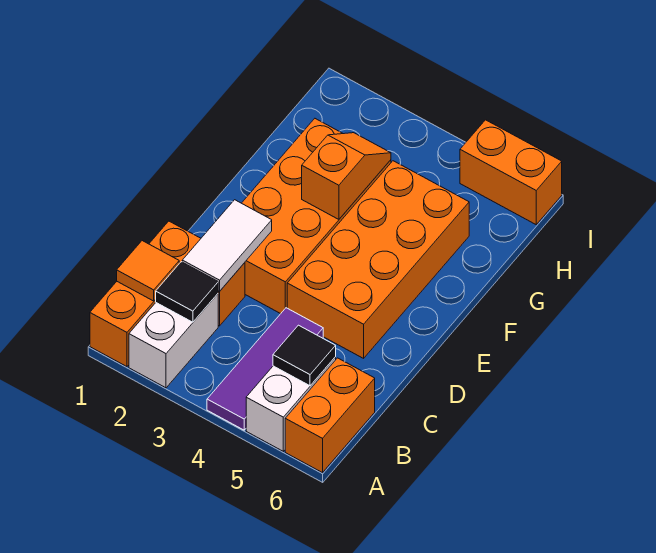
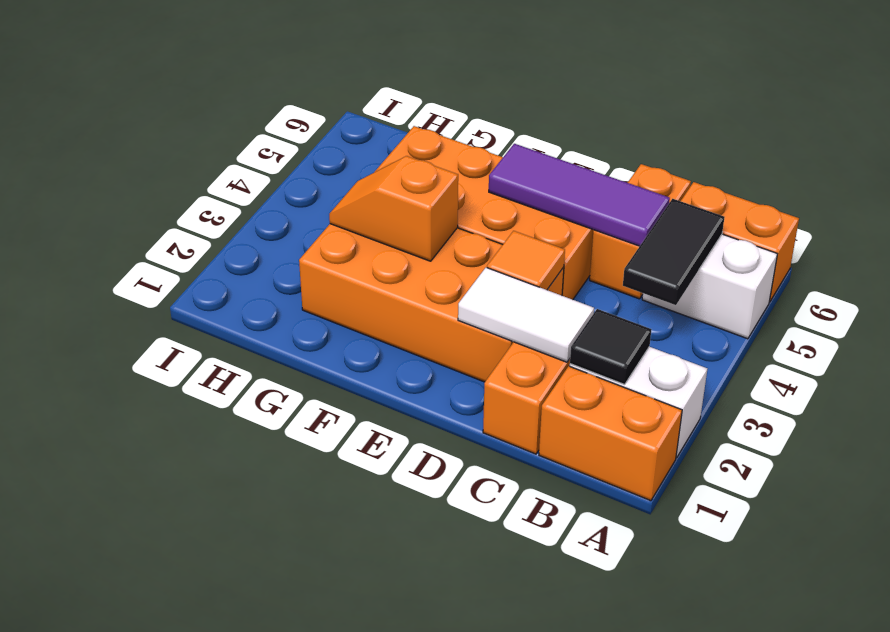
purple 1x3 tile [207,308,323,430] -> purple 1x3 tile moved to [489,144,670,246]
orange 1x1 tile [117,241,179,301] -> orange 1x1 tile moved to [487,231,565,290]
black 1x1 tile [273,325,336,386] -> black 1x2 tile [623,199,725,305]
orange 1x2 brick [460,120,562,224] -> orange 1x2 brick moved to [590,164,691,299]

